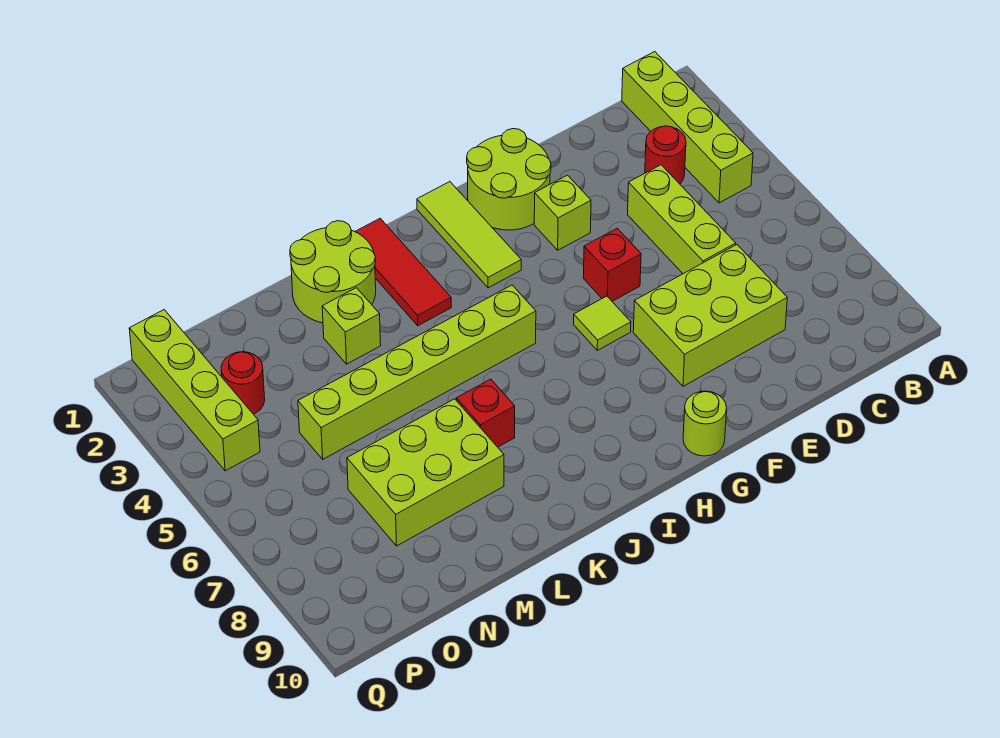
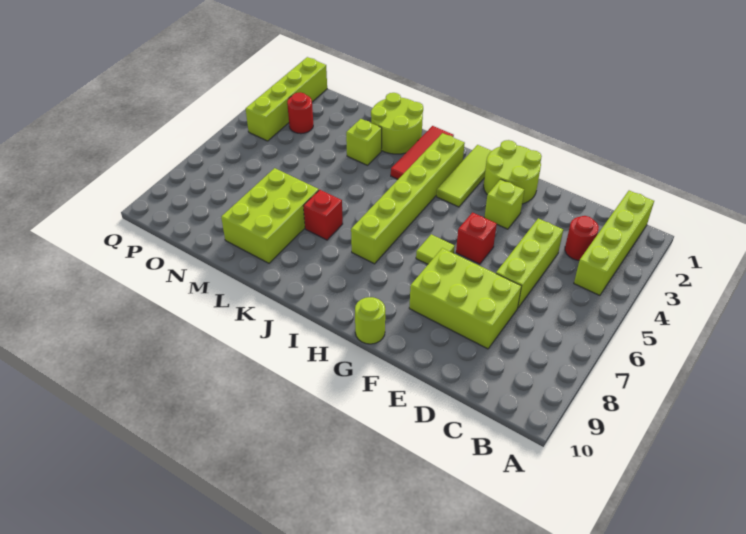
lime 1x6 brick [298,285,536,459] -> lime 1x6 brick turned to [351,133,465,264]
lime 2x3 brick [347,399,504,546] -> lime 2x3 brick turned to [221,168,319,263]

